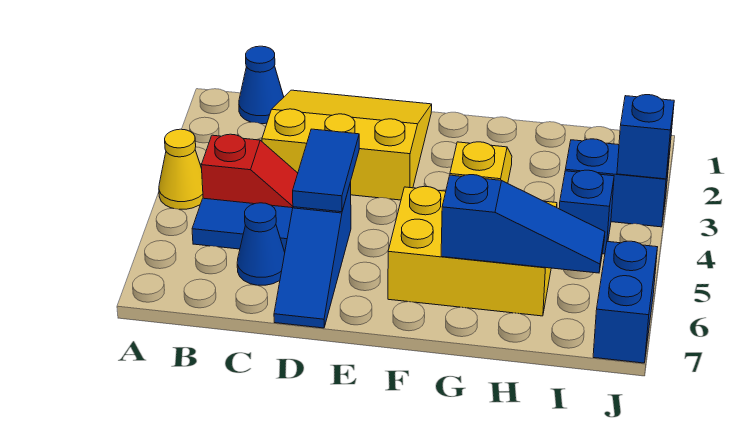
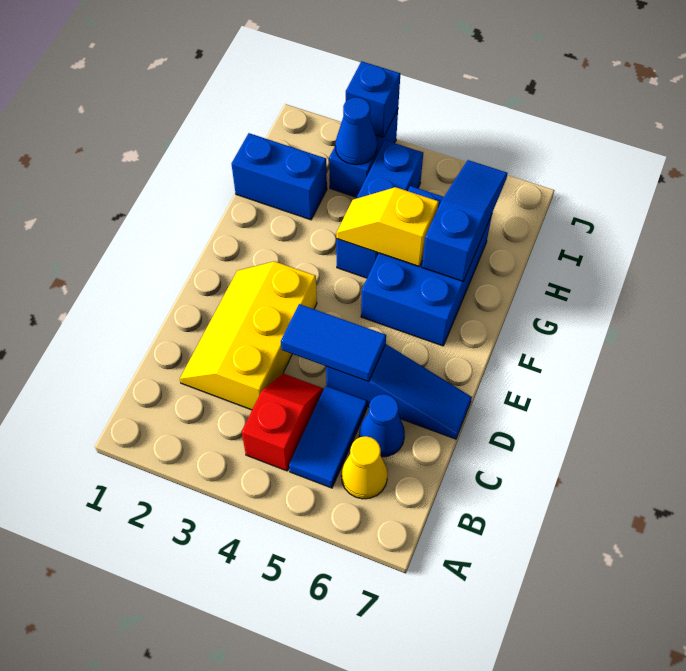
yellow 1x1 cone [159,129,203,209] -> yellow 1x1 cone moved to [341,436,388,499]
blue 1x1 cone [239,46,284,124] -> blue 1x1 cone moved to [335,98,377,165]
yellow 3x3 slope [262,90,432,200] -> yellow 2x3 slope [180,261,317,410]
yellow 2x3 brick [388,186,557,316] -> blue 2x3 brick [361,186,492,346]
blue 1x1 brick [559,170,614,254] -> blue 1x3 brick [336,140,423,278]
blue 1x2 brick [593,241,657,363] -> blue 1x2 brick moved to [232,133,327,220]

